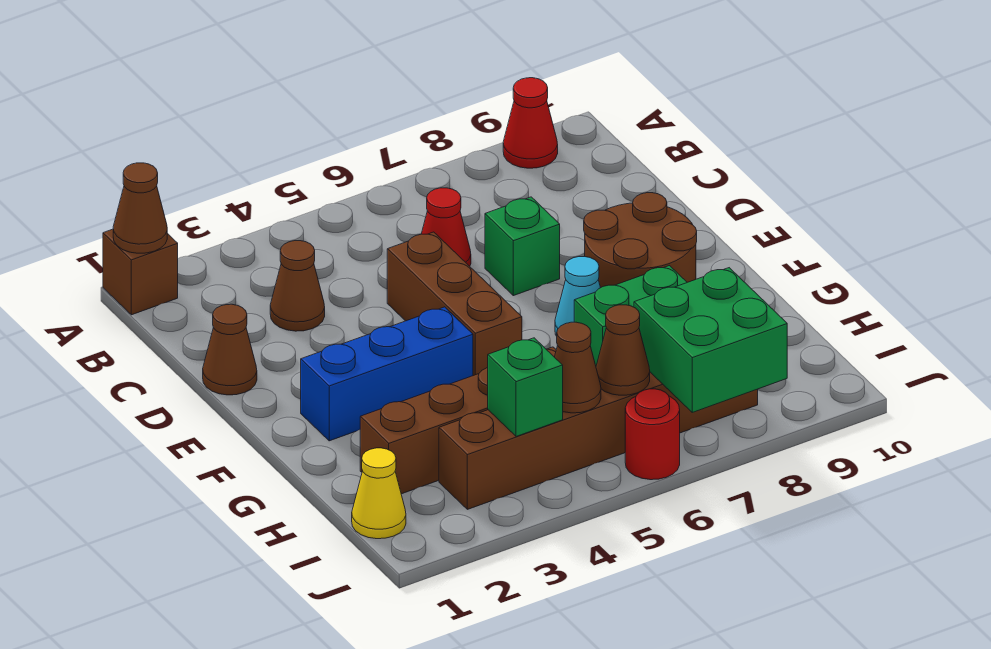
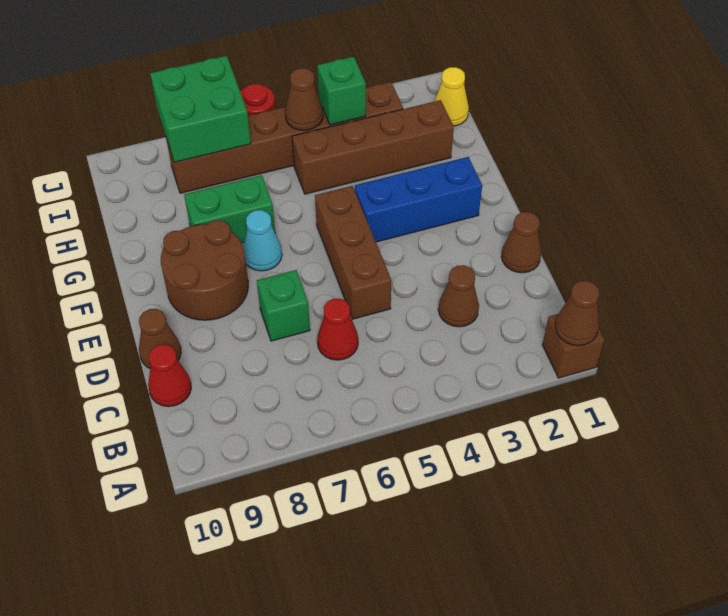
red 1x1 cone [503,78,558,168] -> red 1x1 cone moved to [148,345,191,407]
brown 1x1 cone [596,305,650,395] -> brown 1x1 cone moved to [139,309,181,368]

